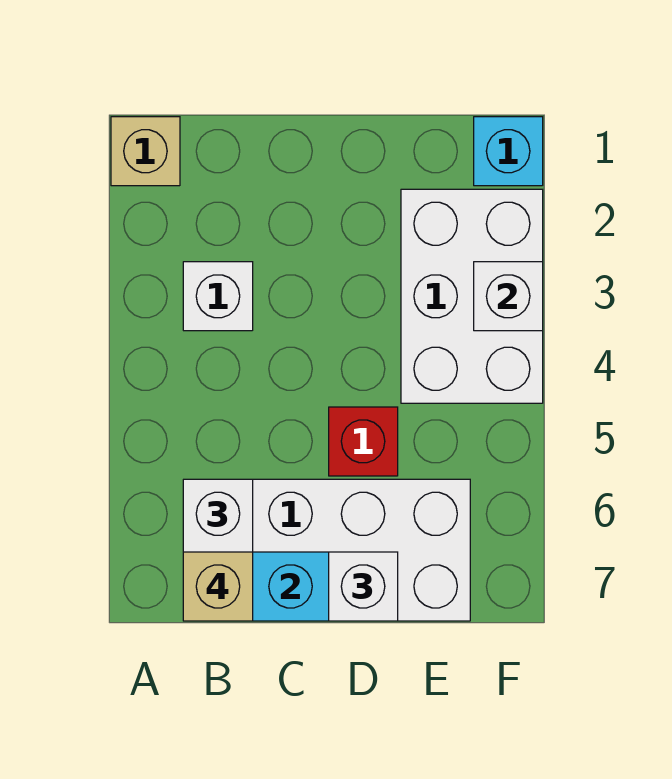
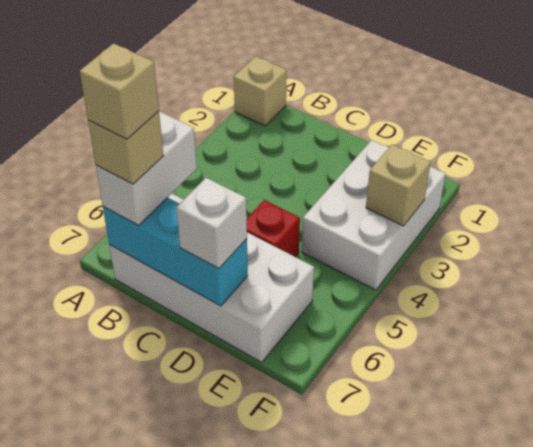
white 1x1 brick [183,262,253,331] -> none
none -> tan 1x1 brick [80,43,159,139]
cyan 1x1 brick [474,117,543,186] -> none
white 1x1 brick [474,262,543,331] -> tan 1x1 brick [366,144,431,226]

